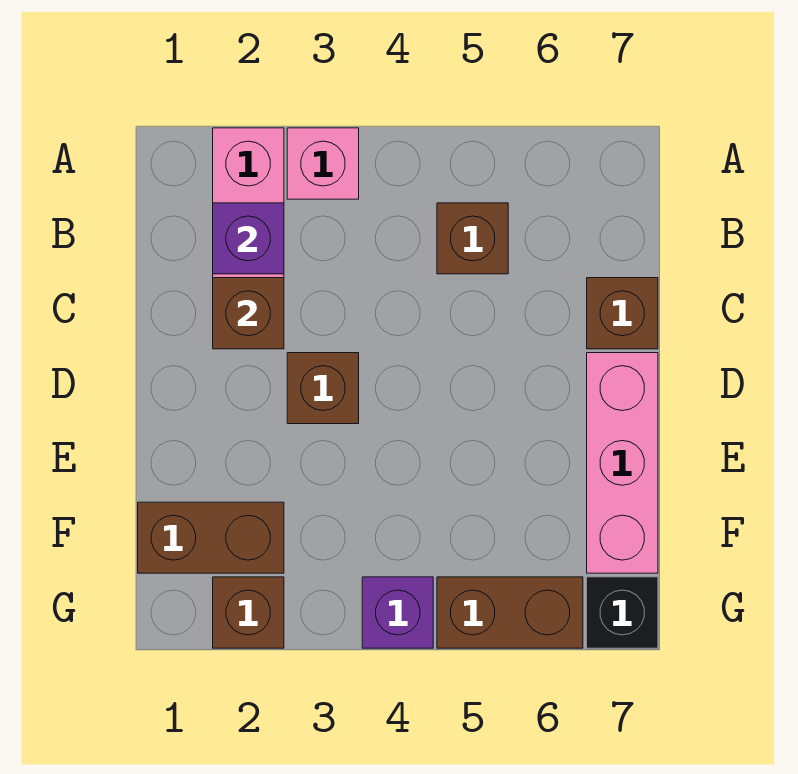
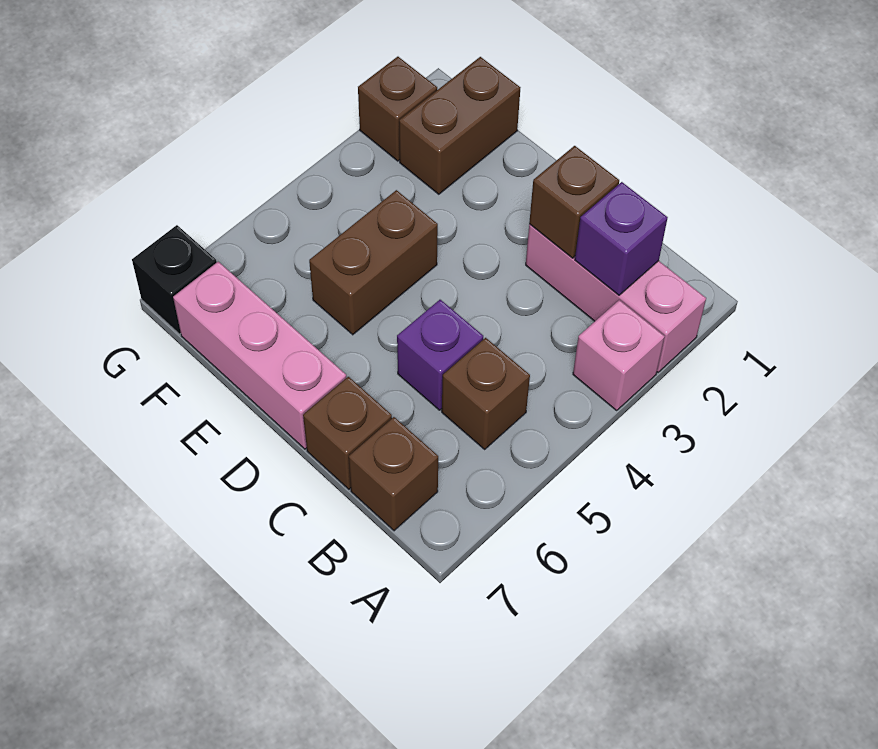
brown 1x1 brick [287,353,359,424] -> brown 1x1 brick moved to [349,417,438,531]
purple 1x1 brick [362,577,433,648] -> purple 1x1 brick moved to [397,300,483,410]
brown 1x2 brick [437,577,583,648] -> brown 1x2 brick moved to [309,190,438,335]

